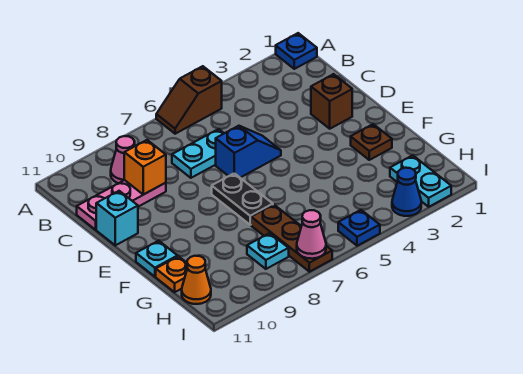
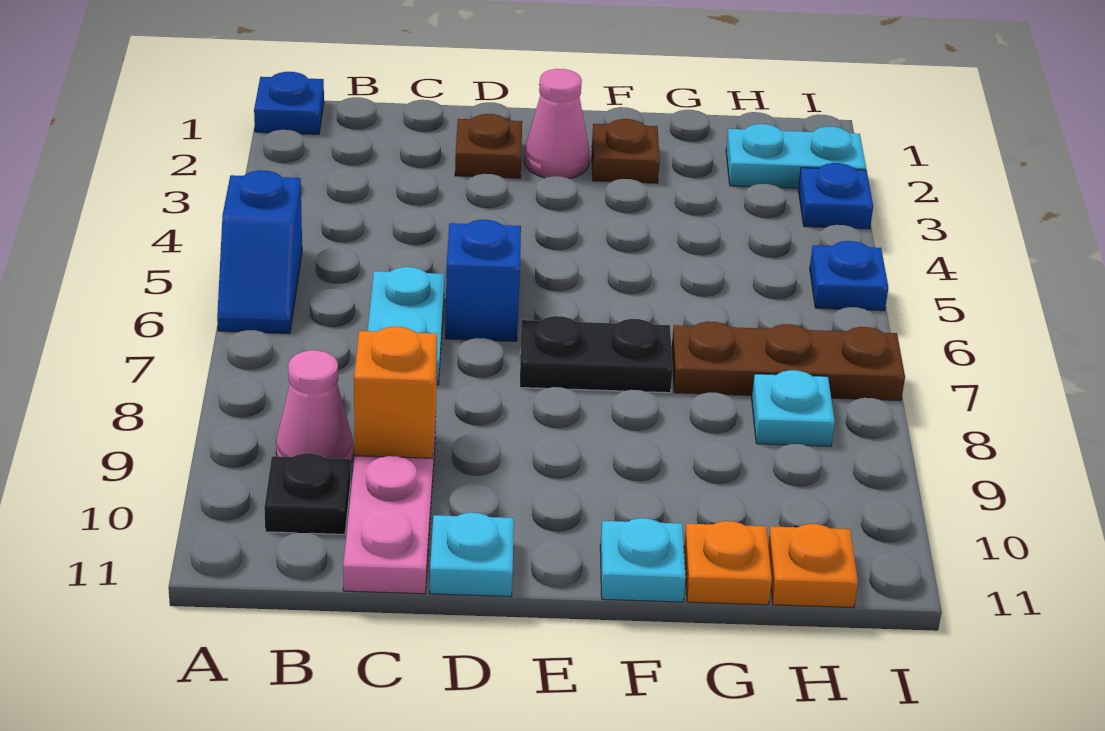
brown 1x2 slope [156,66,222,134] -> blue 1x2 slope [217,170,302,334]
none -> black 1x1 plate [264,453,351,534]
brown 1x1 brick [311,74,352,129] -> brown 1x1 plate [455,114,522,178]
cyan 1x1 brick [96,191,138,245] -> cyan 1x1 plate [430,513,514,596]
orange 1x1 cone [182,256,211,304] -> orange 1x1 plate [768,524,858,608]
blue 1x1 cone [392,168,421,216] -> blue 1x1 plate [798,163,873,229]
pink 1x1 cone [297,210,326,259] -> pink 1x1 cone moved to [524,69,590,179]

